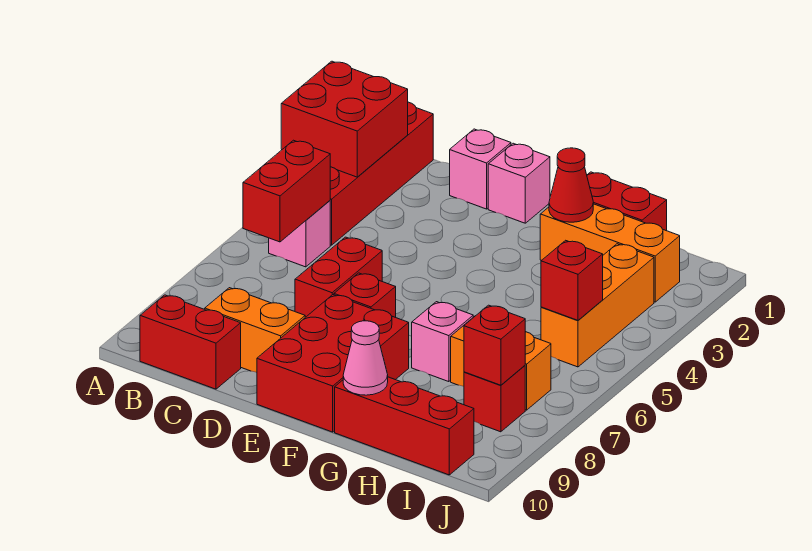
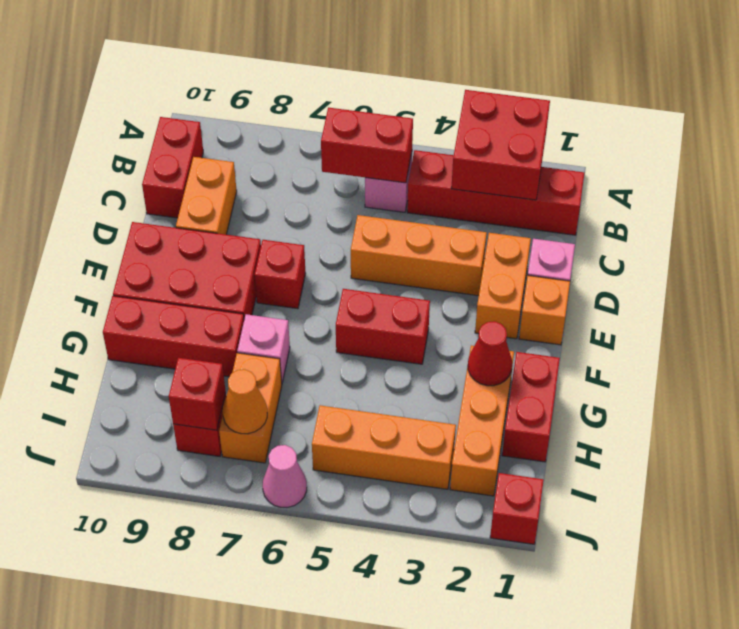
none -> orange 1x2 brick [475,233,531,339]
none -> orange 1x3 brick [351,215,487,296]
red 1x2 brick [295,237,382,317] -> red 1x2 brick moved to [336,289,430,364]
pink 1x1 brick [488,143,550,223] -> orange 1x1 brick [519,276,570,345]
red 1x3 brick [335,377,474,475] -> red 1x3 brick turned to [103,296,244,377]
pink 1x1 cone [343,321,388,395] -> pink 1x1 cone moved to [263,445,307,507]
red 1x1 brick [541,240,603,320] -> red 1x1 brick moved to [490,473,544,544]
none -> orange 1x1 cone [223,369,267,434]

